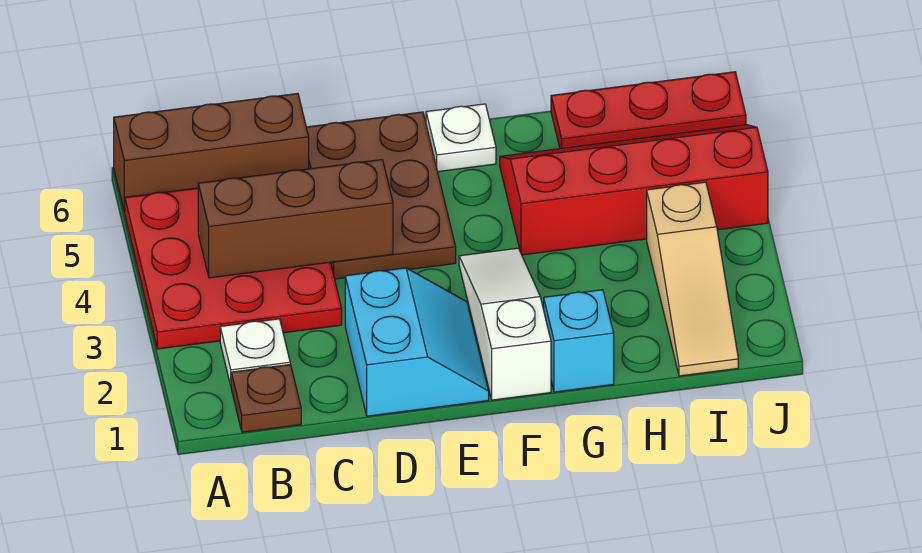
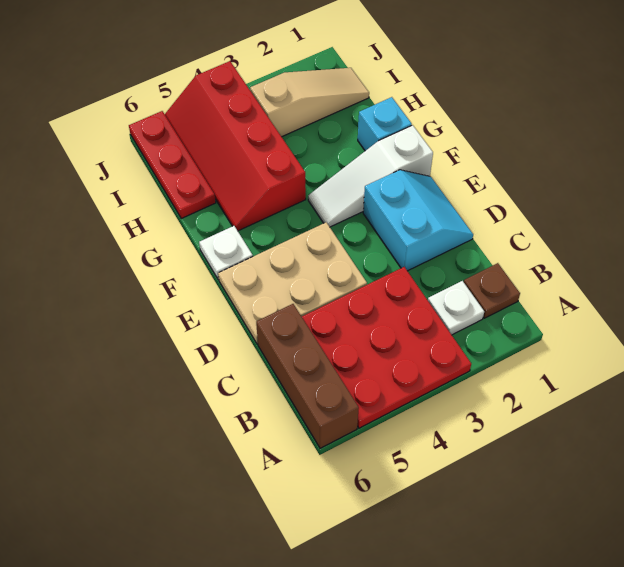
brown 1x3 brick [198,160,393,278] -> none
cyan 2x2 slope [345,268,489,416] -> cyan 2x2 slope turned to [363,170,473,271]
brown 2x3 plate [306,112,456,279] -> tan 2x3 plate [218,222,367,344]

